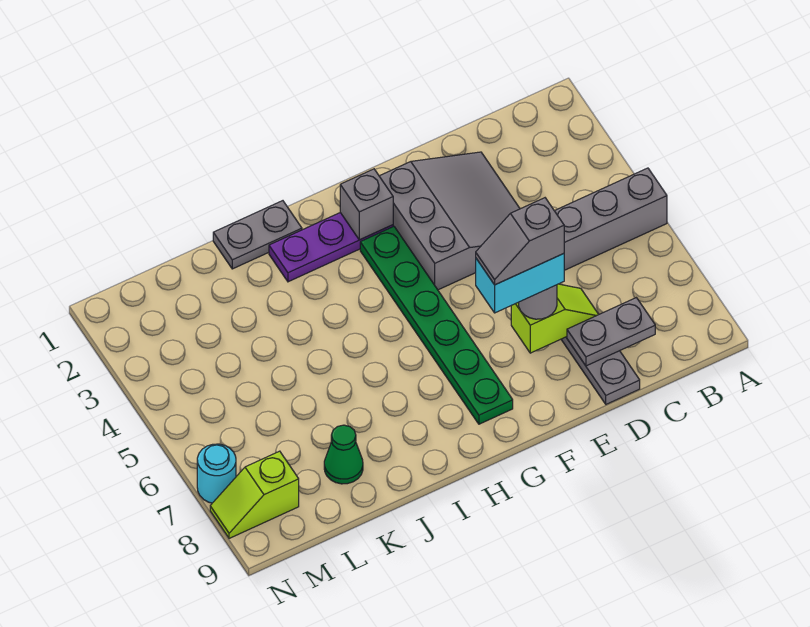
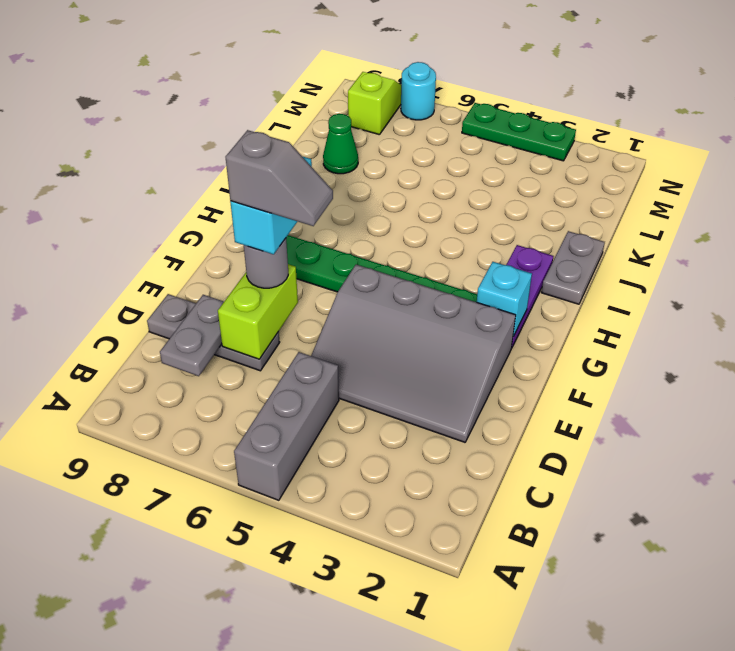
grey 3x3 slope [379,152,520,290] -> grey 3x4 slope [311,264,516,442]
lime 1x2 slope [511,284,599,353] -> lime 1x2 brick [218,264,298,359]
grey 1x2 slope [476,198,564,285] -> grey 1x2 slope turned to [226,130,333,226]
grey 1x1 brick [340,169,393,240] -> cyan 1x1 brick [477,262,532,336]
none -> green 1x3 plate [462,103,576,161]

